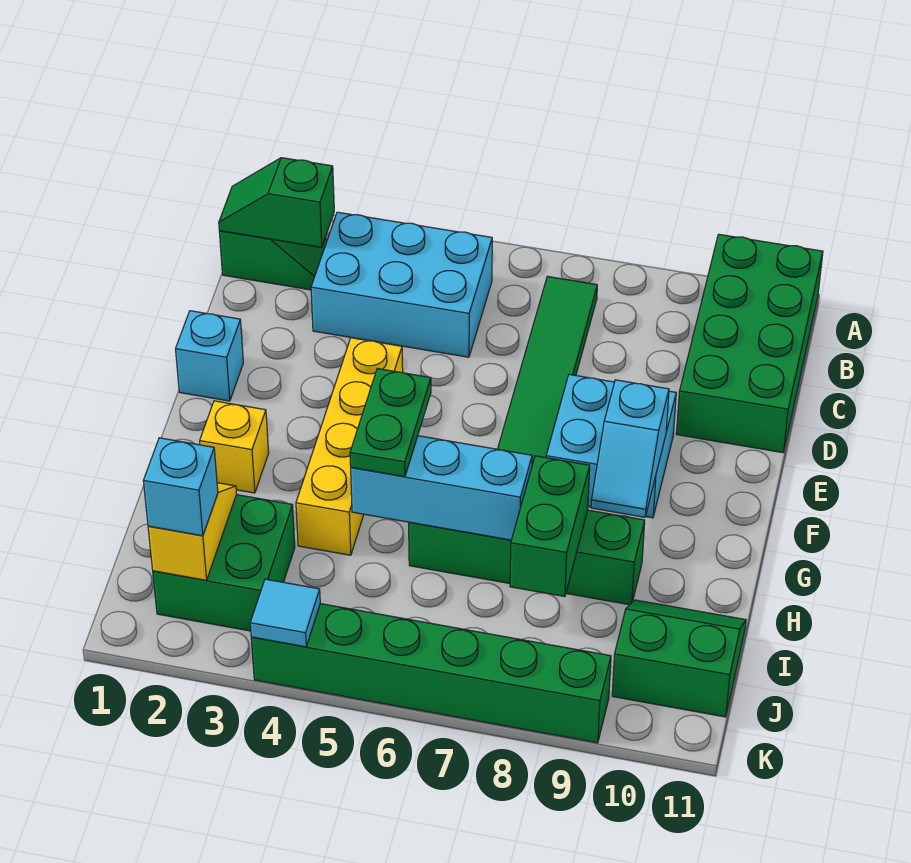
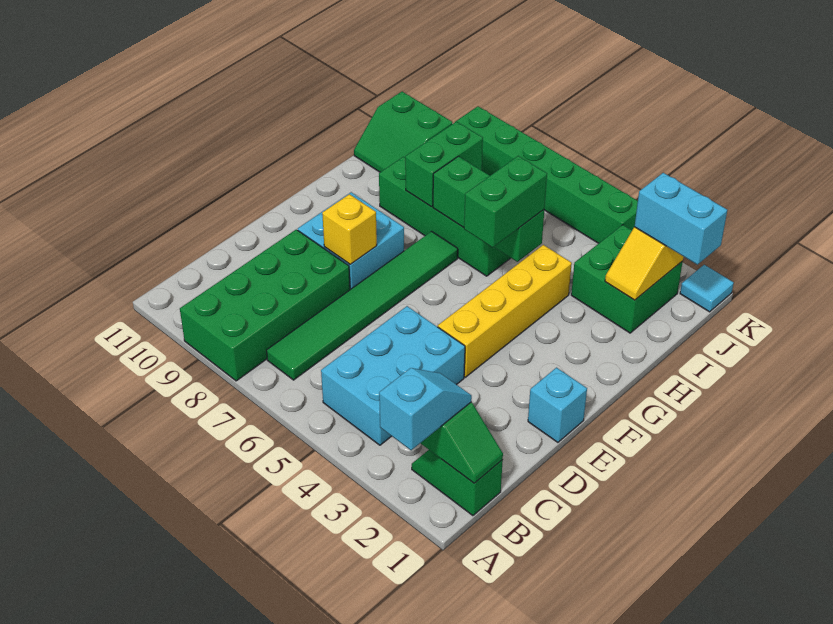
green 2x4 brick [676,234,823,453] -> green 2x4 brick moved to [180,230,350,381]
cyan 2x3 brick [311,212,492,357] -> cyan 2x3 brick turned to [321,306,465,445]
cyan 1x2 slope [591,380,669,517] -> cyan 1x2 slope moved to [379,368,472,450]
yellow 1x1 brick [200,401,269,493] -> yellow 1x1 brick moved to [322,194,377,264]
green 1x2 plate [350,369,431,477] -> green 1x2 brick [464,156,547,247]
cyan 1x3 brick [351,436,532,540] -> green 1x3 brick [433,156,544,262]
cyan 1x1 brick [143,438,218,536] -> cyan 1x2 brick [635,173,727,265]
cyan 1x1 tile [250,579,320,647] -> cyan 1x1 tile moved to [680,265,734,312]

